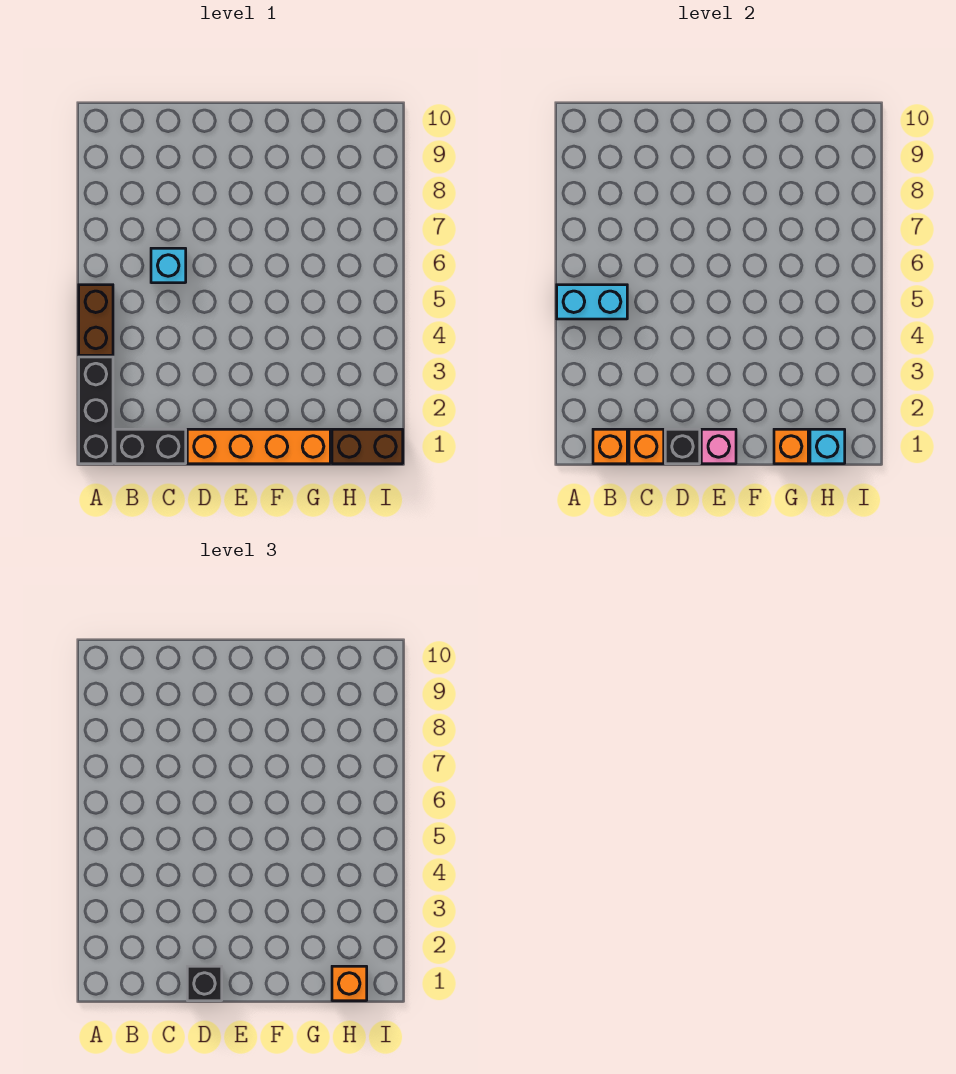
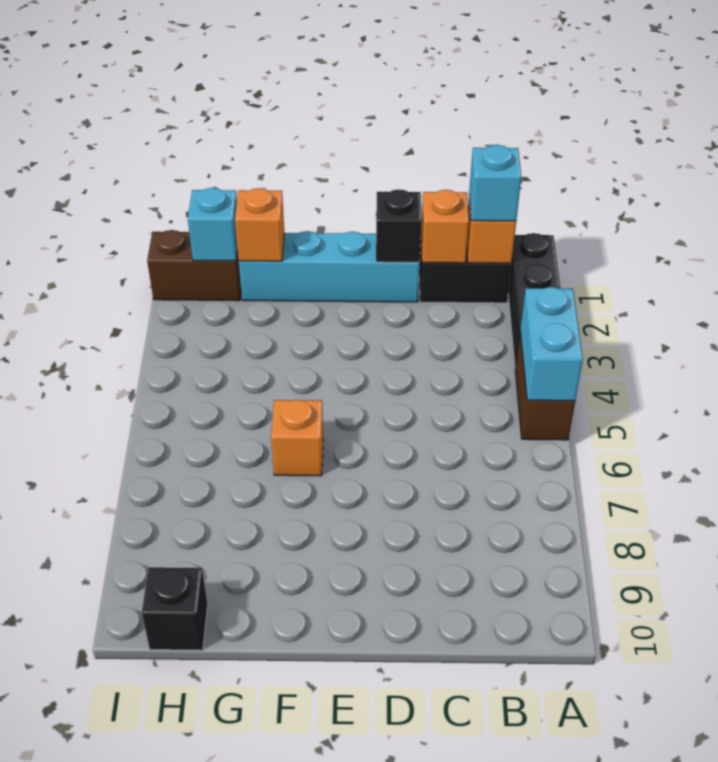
cyan 1x2 brick [557,285,627,319] -> cyan 1x2 brick turned to [520,287,583,401]
cyan 1x1 brick [151,248,186,283] -> cyan 1x1 brick moved to [469,145,521,221]
orange 1x4 brick [187,429,330,464] -> cyan 1x4 brick [239,231,420,302]
black 1x1 brick [187,966,222,1001] -> black 1x1 brick moved to [142,567,208,650]
pink 1x1 brick [701,429,736,464] -> none
orange 1x1 brick [332,966,367,1001] -> orange 1x1 brick moved to [271,400,323,476]

